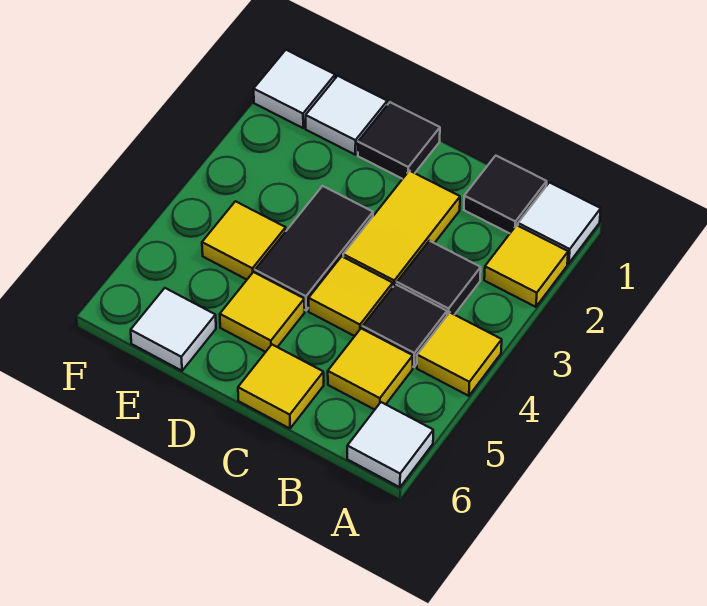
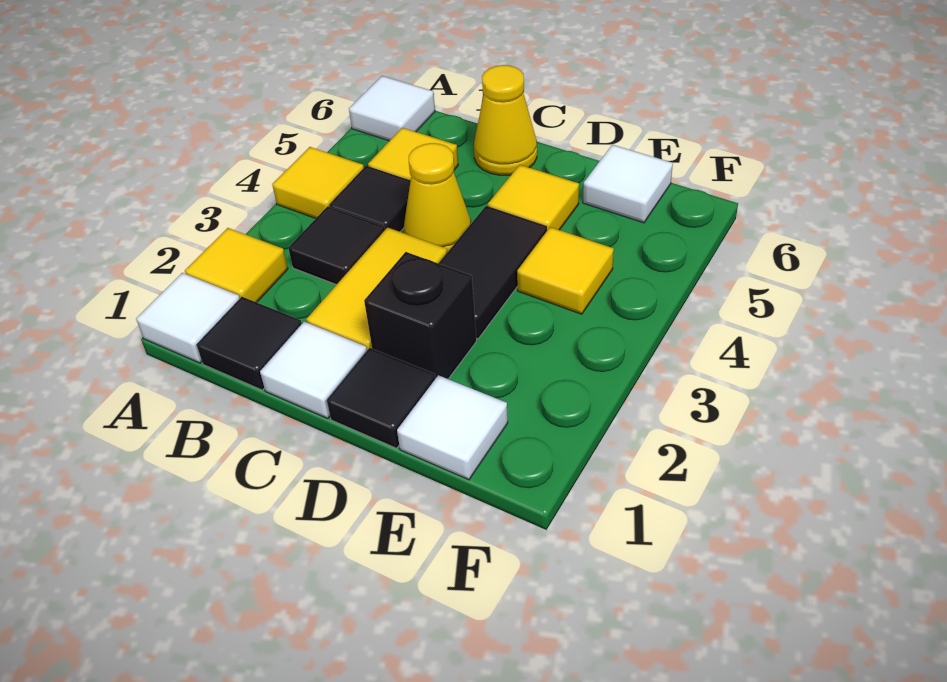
yellow 1x1 tile [309,256,393,336] -> yellow 1x1 cone [404,143,471,252]
yellow 1x1 tile [238,345,324,428] -> yellow 1x1 cone [474,65,537,175]
none -> black 1x1 brick [364,252,476,379]
white 1x1 tile [254,50,335,128] -> white 1x1 tile moved to [260,322,367,418]

